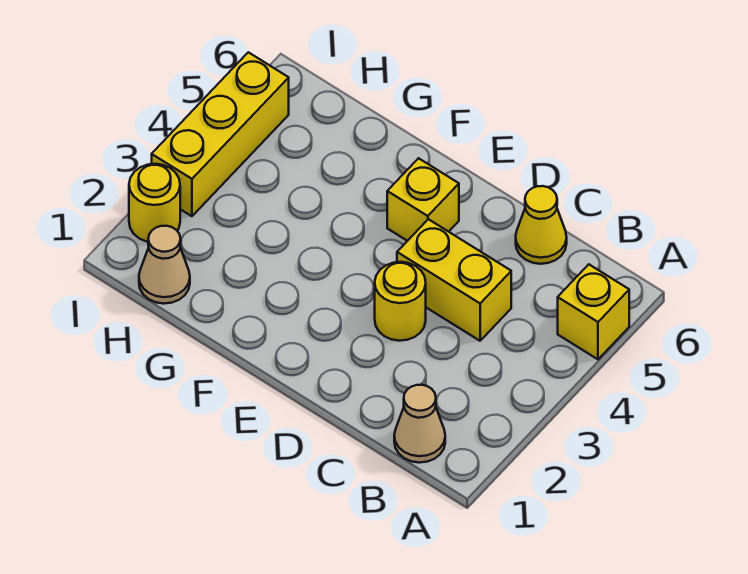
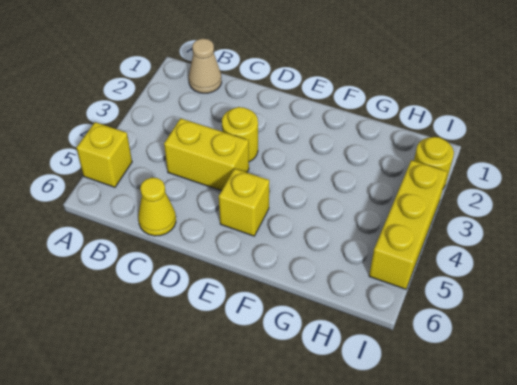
tan 1x1 cone [139,226,190,304] -> none

